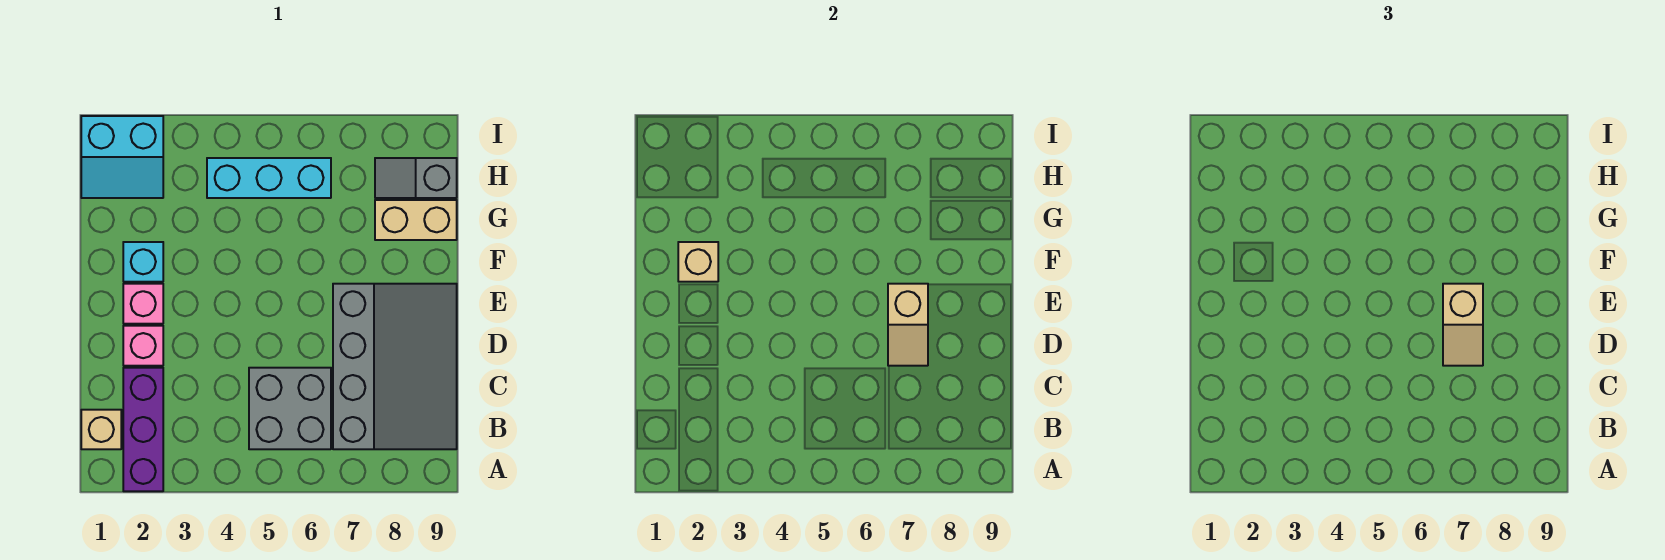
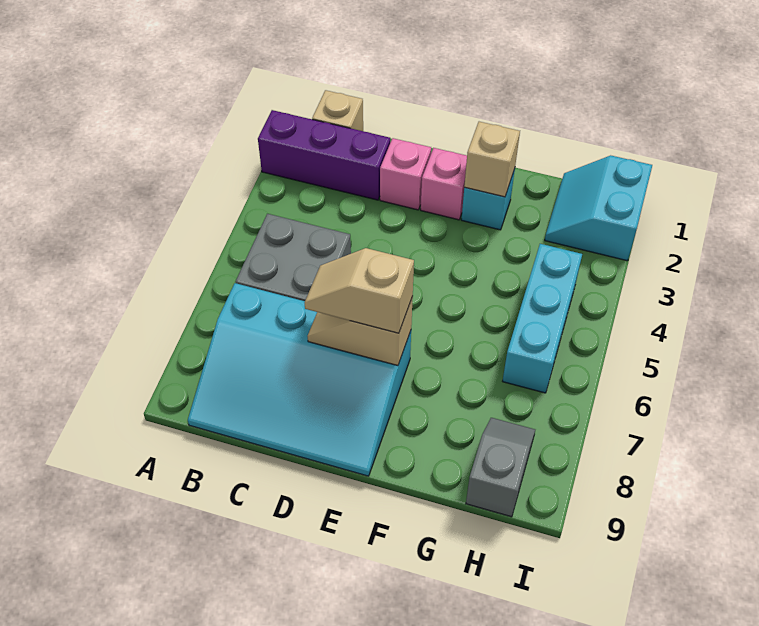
grey 3x4 slope [333,284,457,449] -> cyan 3x4 slope [188,283,411,476]
tan 1x2 brick [375,200,457,240] -> none

